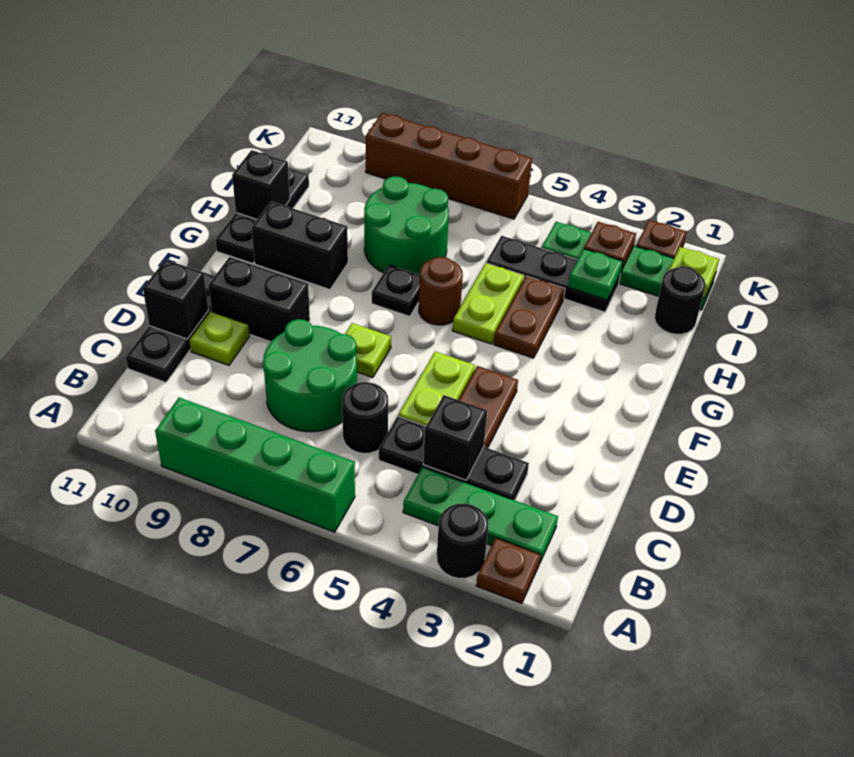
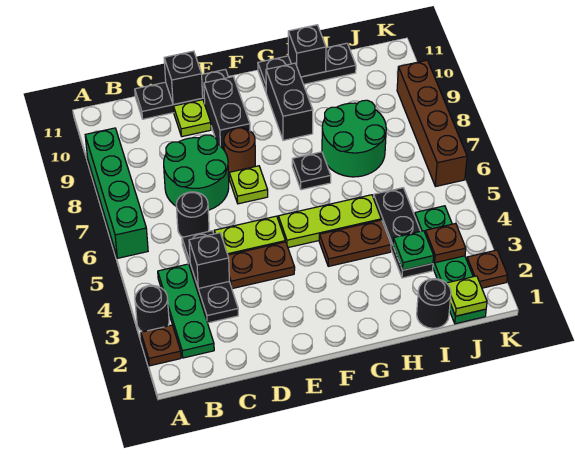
lime 1x2 plate [453,263,524,344] -> lime 1x3 plate [278,195,381,248]
brown 1x1 round brick [419,257,463,325] -> brown 1x1 round brick moved to [224,128,255,172]

